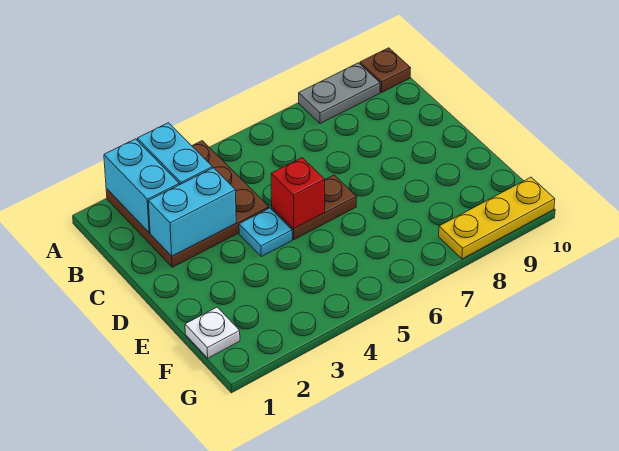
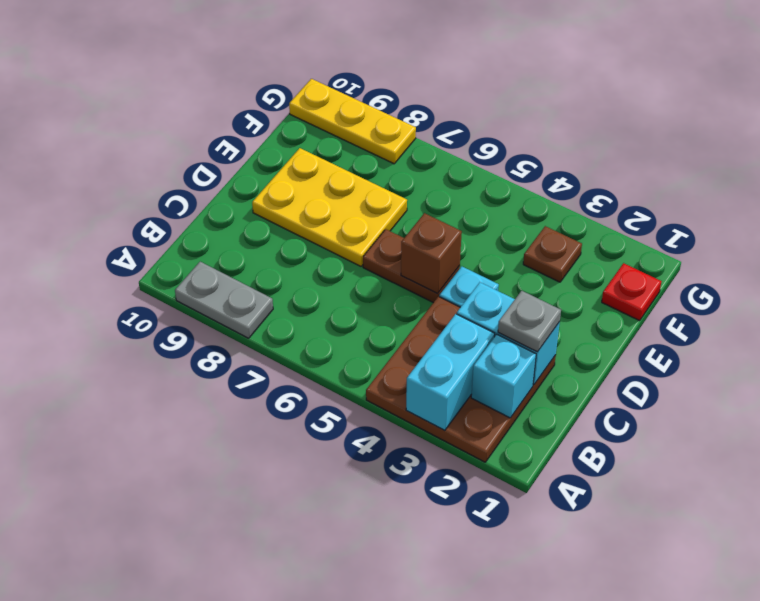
cyan 1x2 brick [104,139,179,233] -> cyan 1x1 brick [471,335,536,418]
brown 1x1 plate [360,48,410,93] -> brown 1x1 plate moved to [523,226,582,282]
none -> grey 1x1 plate [498,291,561,352]
red 1x1 brick [271,158,325,229] -> brown 1x1 brick [401,213,462,294]
none -> yellow 2x3 plate [252,148,407,266]
white 1x1 plate [185,307,240,358] -> red 1x1 plate [602,263,661,321]

